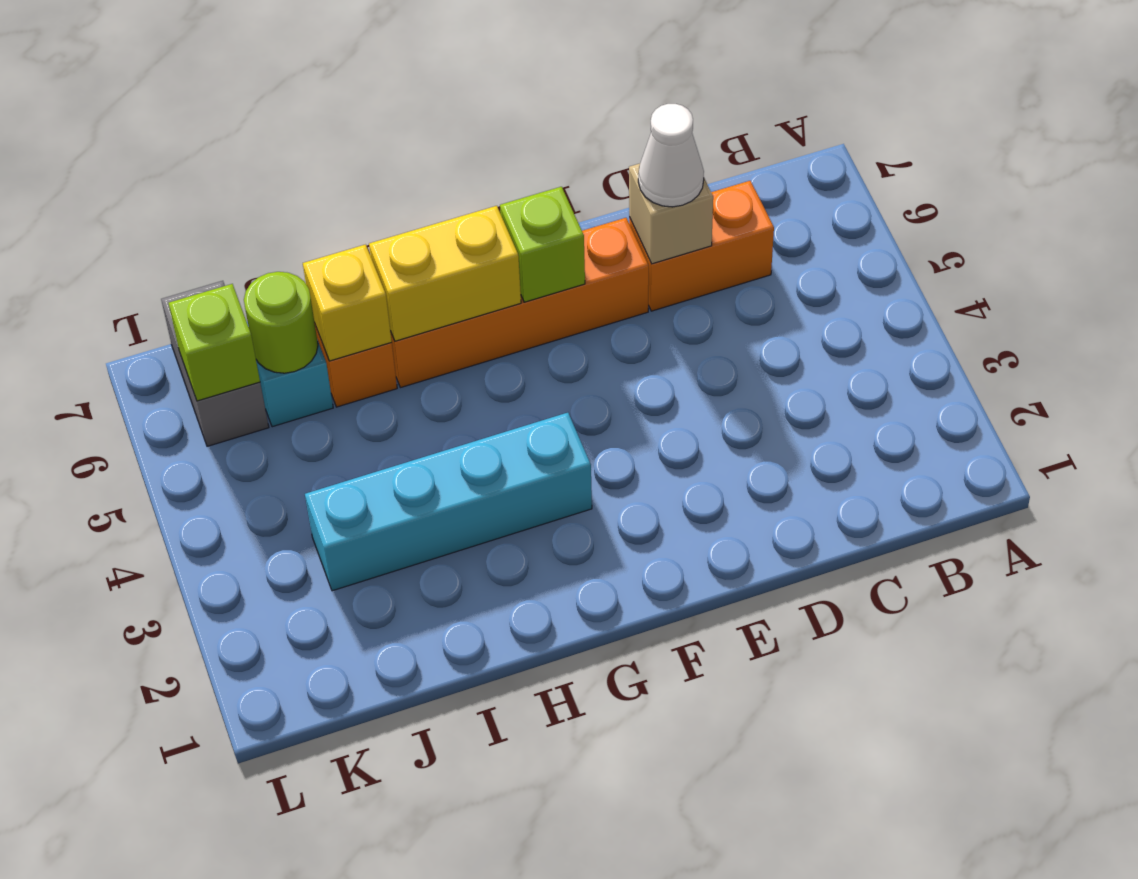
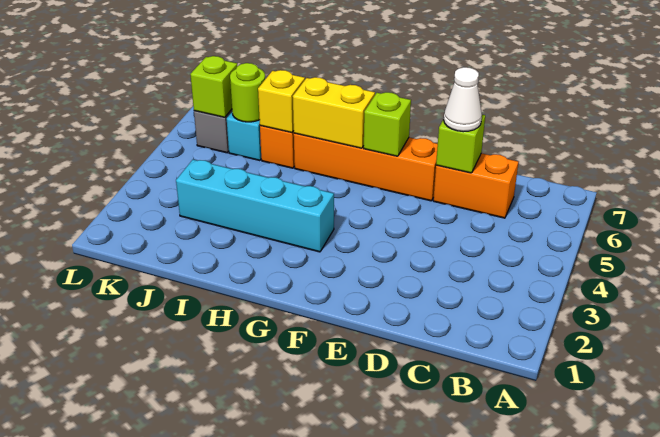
tan 1x1 brick [629,164,713,264] -> lime 1x1 brick [436,115,485,173]

